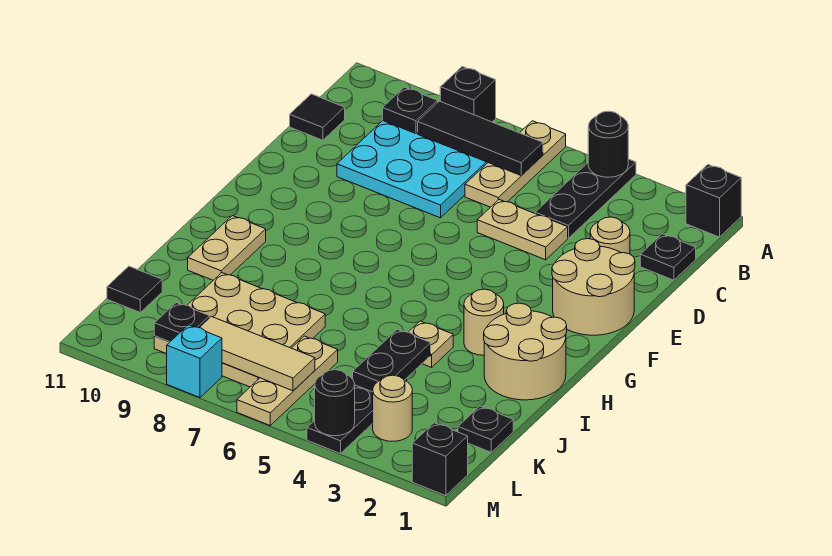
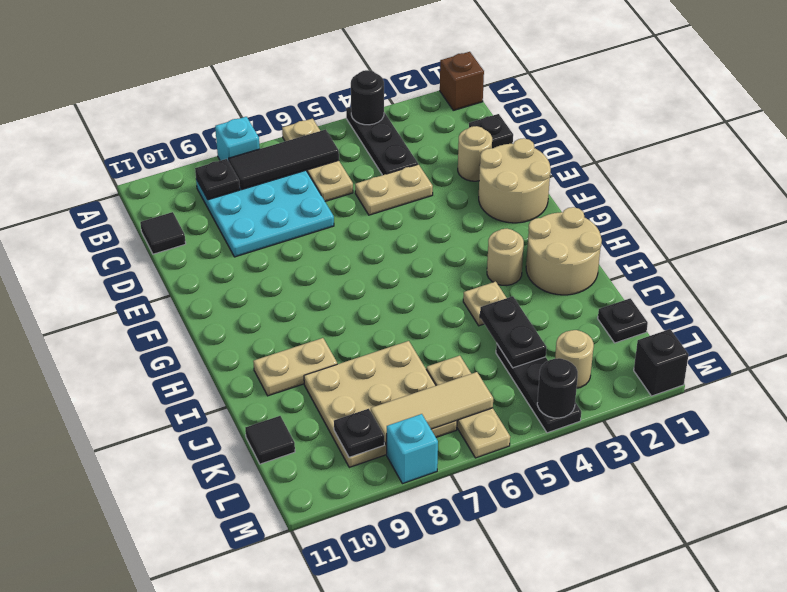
black 1x1 brick [686,165,741,237] -> brown 1x1 brick [440,52,484,110]
black 1x1 brick [440,66,496,122] -> cyan 1x1 brick [215,117,260,161]
tan 1x2 plate [188,216,266,280] -> tan 1x2 plate turned to [253,338,337,396]

